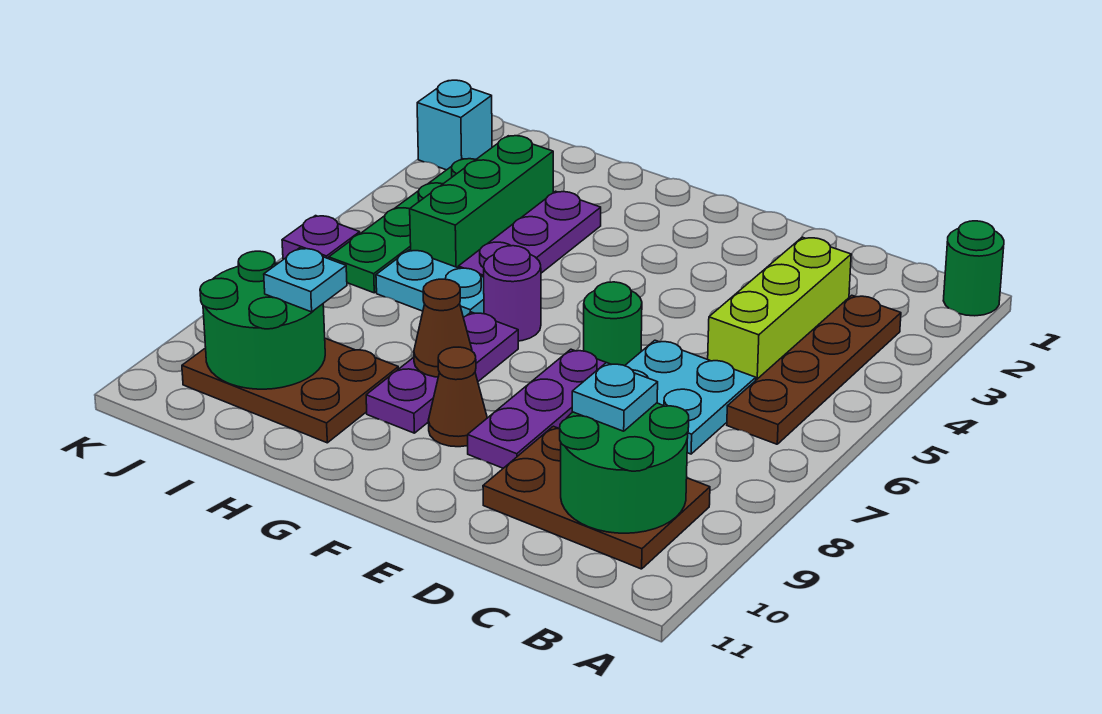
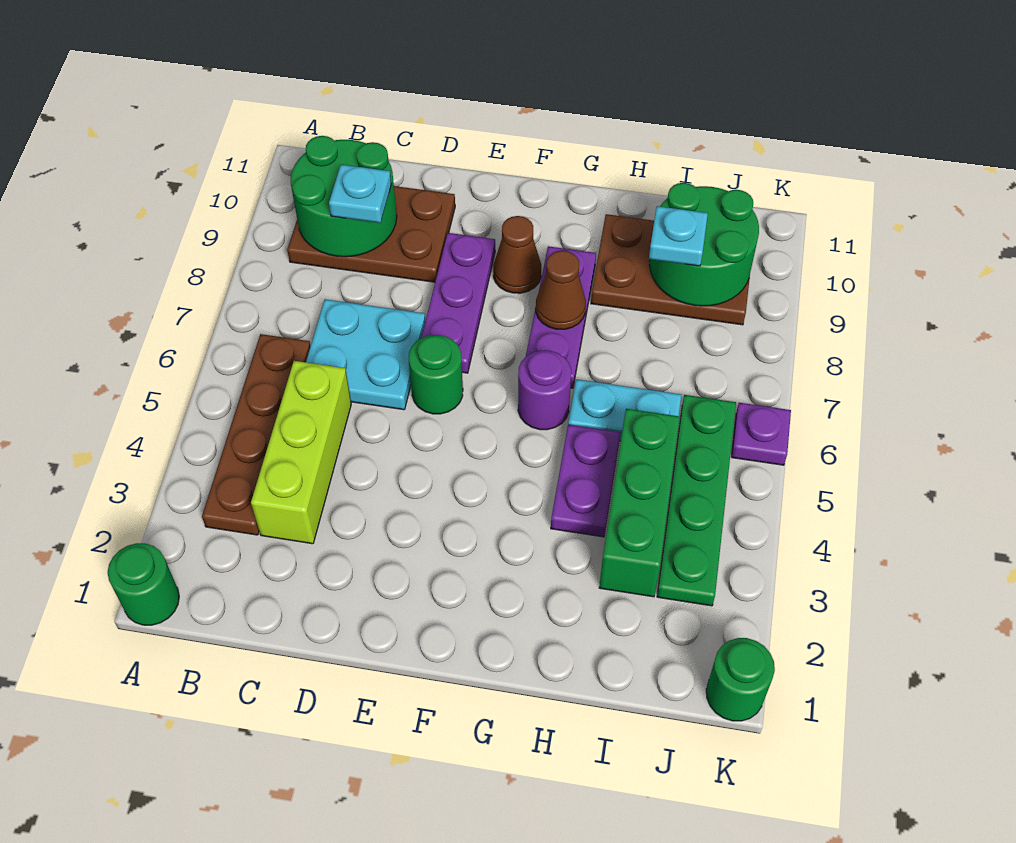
purple 1x3 plate [458,191,601,277] -> purple 1x2 plate [551,425,620,537]
none -> green 1x1 round brick [706,638,775,721]
cyan 1x1 brick [417,80,492,170] -> none

